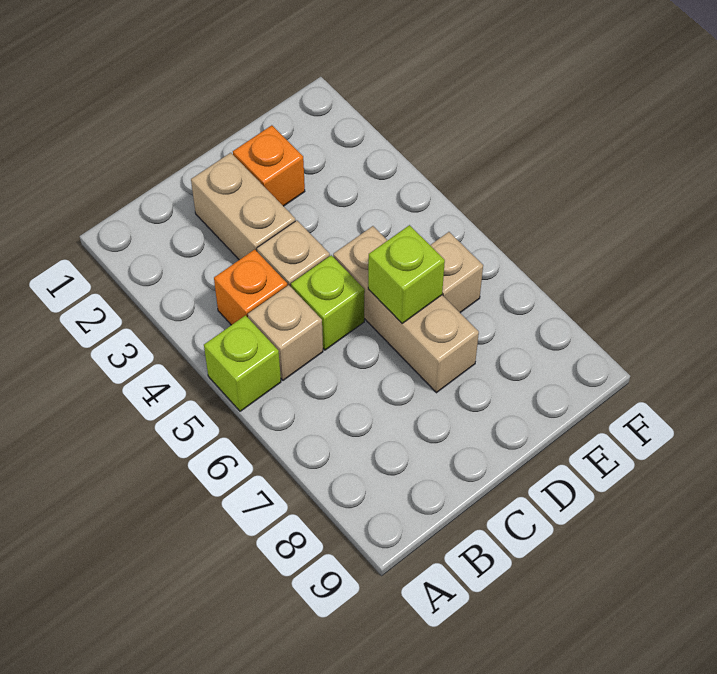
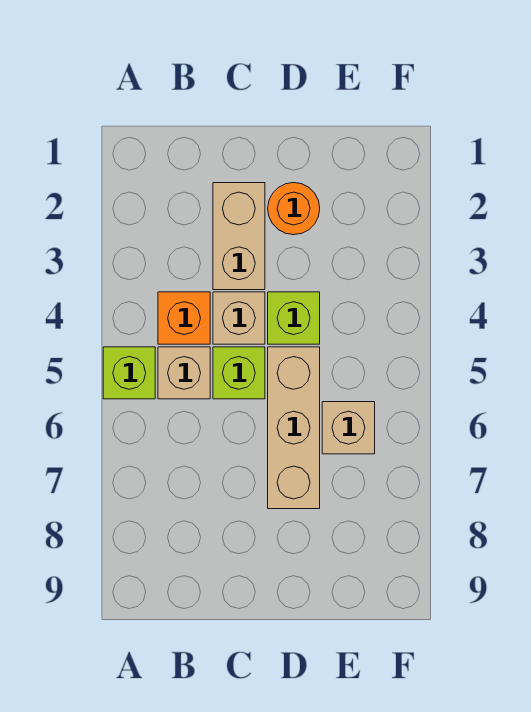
orange 1x1 brick [233,125,305,206] -> orange 1x1 round brick [268,183,320,235]
lime 1x1 brick [368,225,445,323] -> lime 1x1 brick moved to [268,292,320,344]

